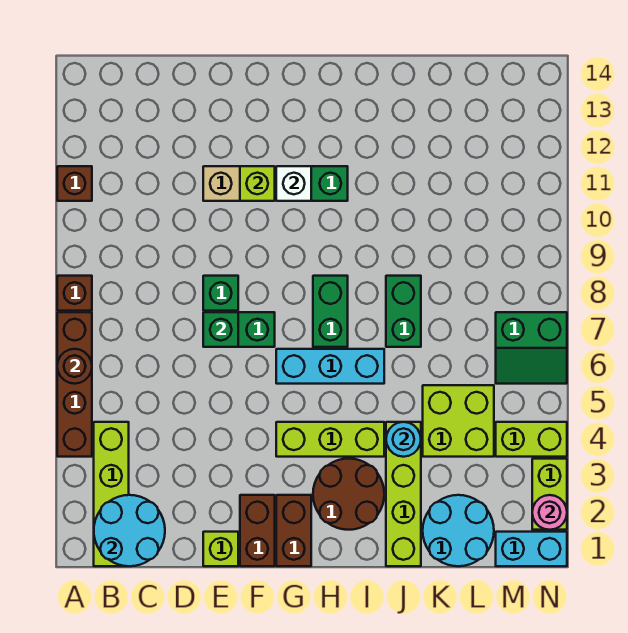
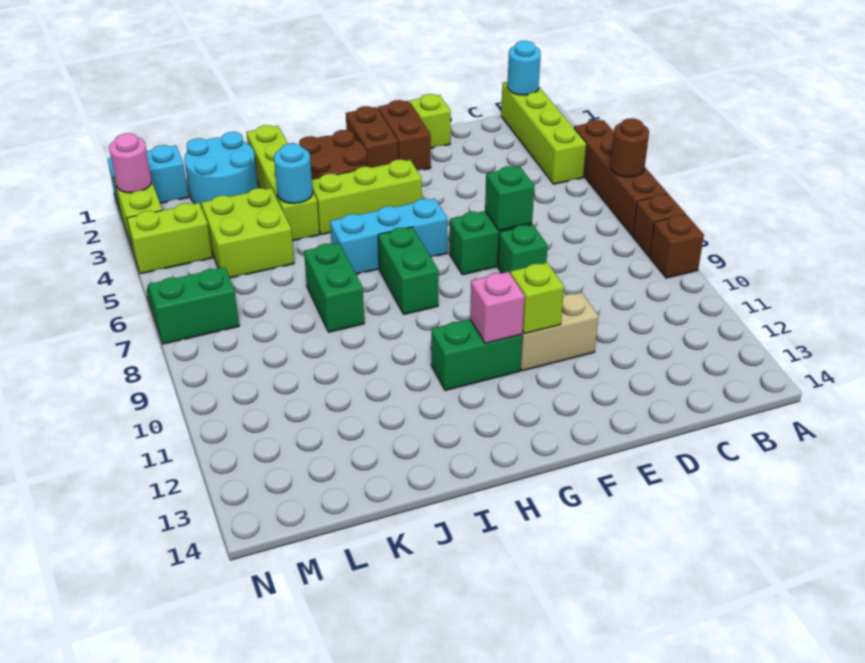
brown 1x1 brick [57,166,92,201] -> brown 1x1 brick moved to [649,215,704,278]
cyan 2x2 round brick [94,495,165,566] -> cyan 1x1 round brick [507,41,541,95]
white 1x1 brick [276,166,311,201] -> pink 1x1 brick [470,272,525,343]

